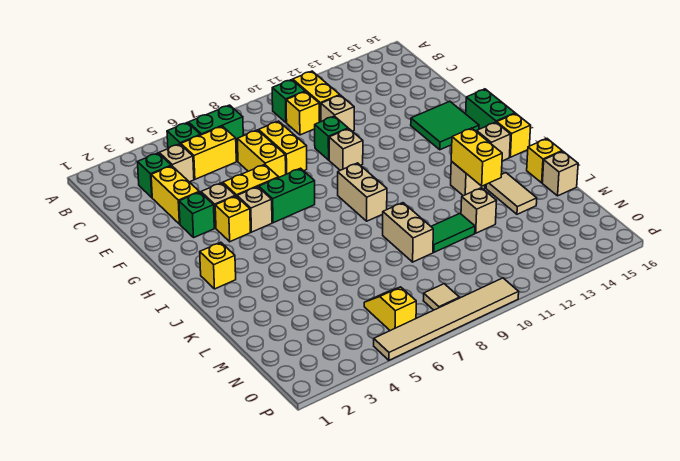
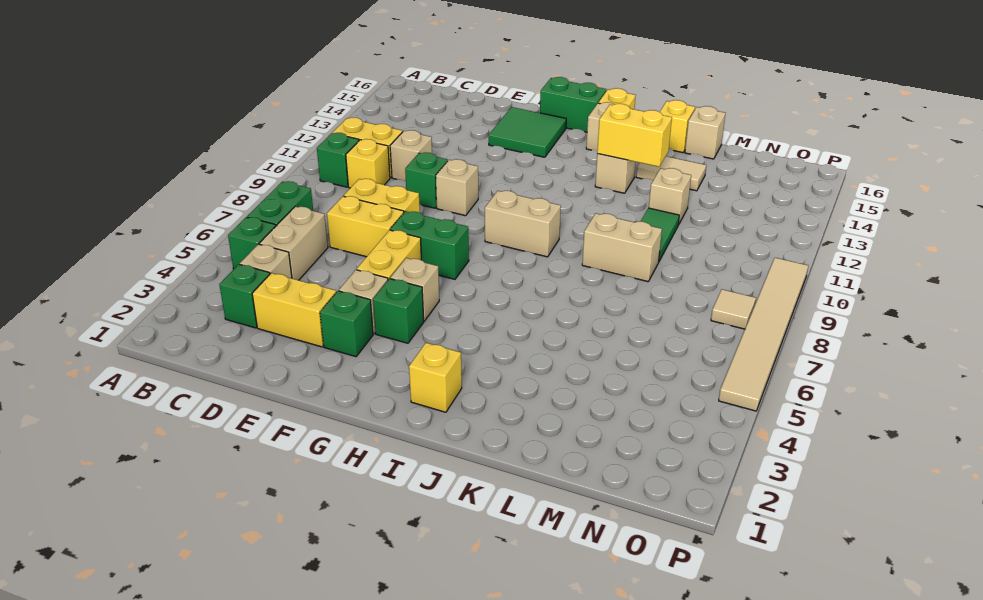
yellow 1x2 brick [181,126,236,179] -> tan 1x2 brick [259,207,328,280]
yellow 1x1 brick [215,196,250,242] -> green 1x1 brick [373,279,424,343]
green 1x2 brick [259,168,315,223] -> green 1x2 brick turned to [390,211,469,279]
yellow 1x2 slope [364,287,416,331] -> none

